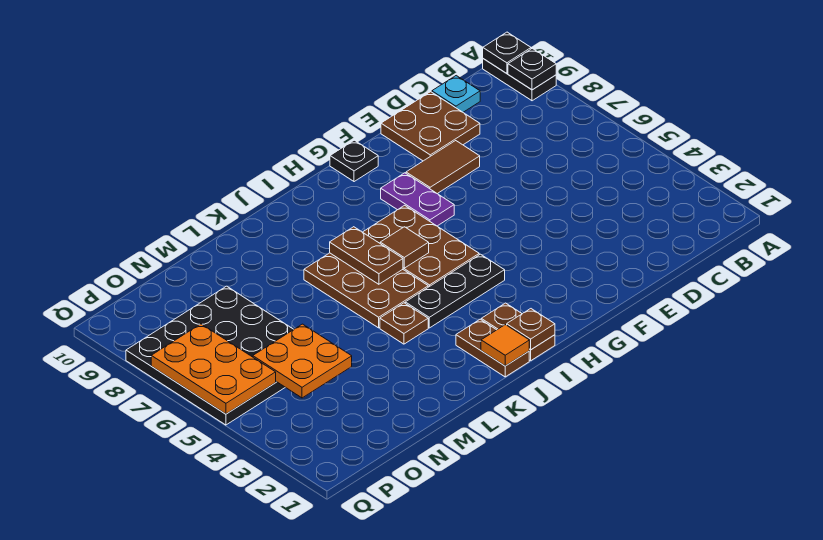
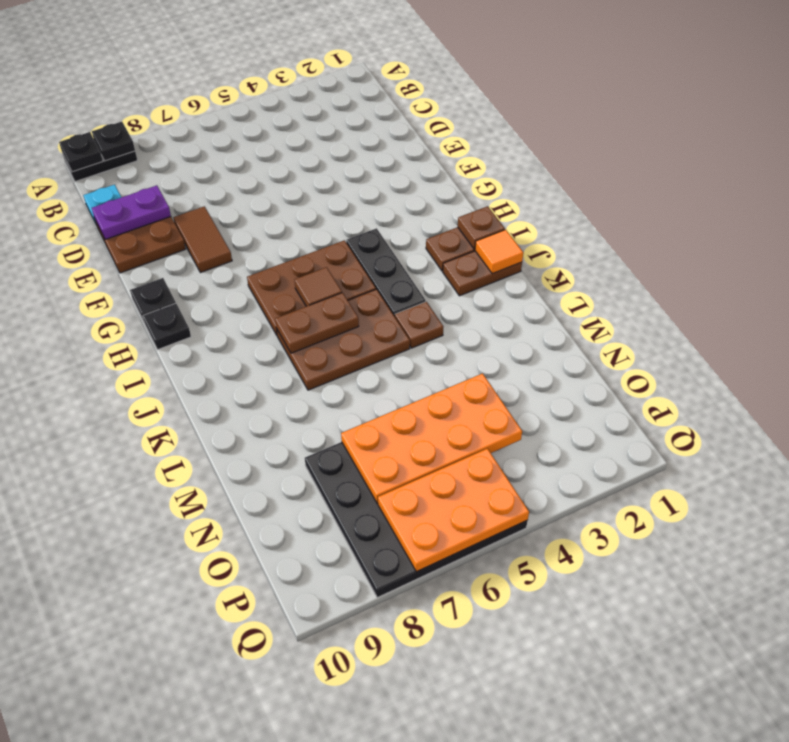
purple 1x2 plate [381,173,454,226] -> purple 1x2 plate moved to [92,185,171,239]
none -> black 1x1 plate [143,303,191,350]
orange 2x2 plate [253,324,352,398] -> orange 2x4 plate [341,373,522,503]

